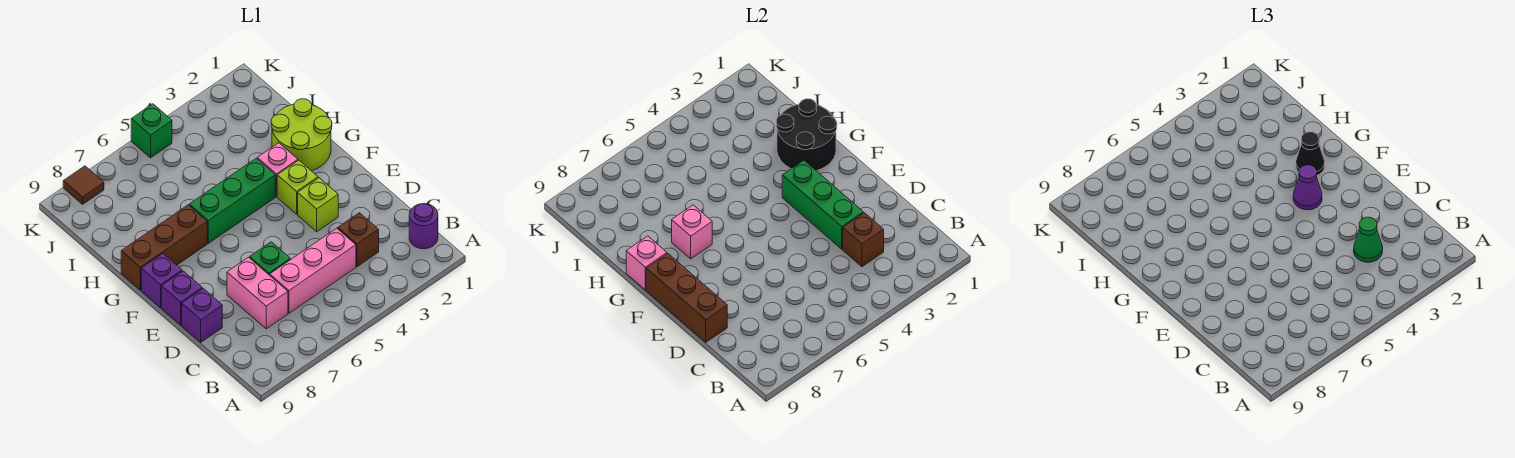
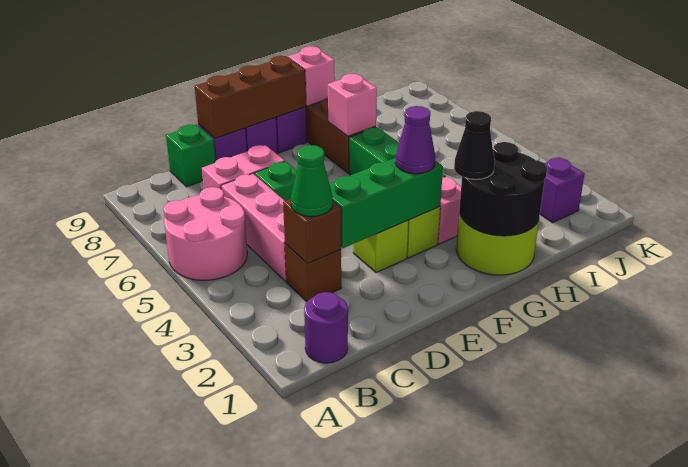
none -> pink 2x2 round brick [163,187,247,280]
none -> purple 1x1 brick [540,157,585,223]
green 1x1 brick [131,104,172,158] -> green 1x1 brick moved to [166,125,216,187]
brown 1x1 tile [63,166,104,204] -> none

